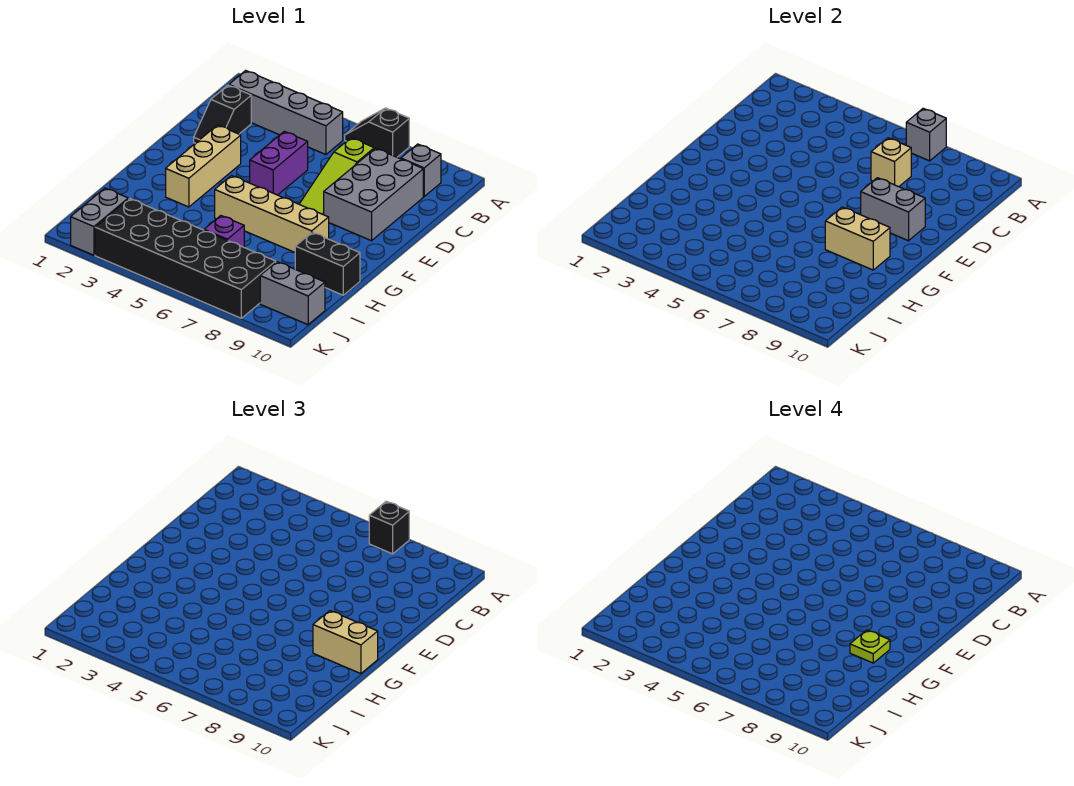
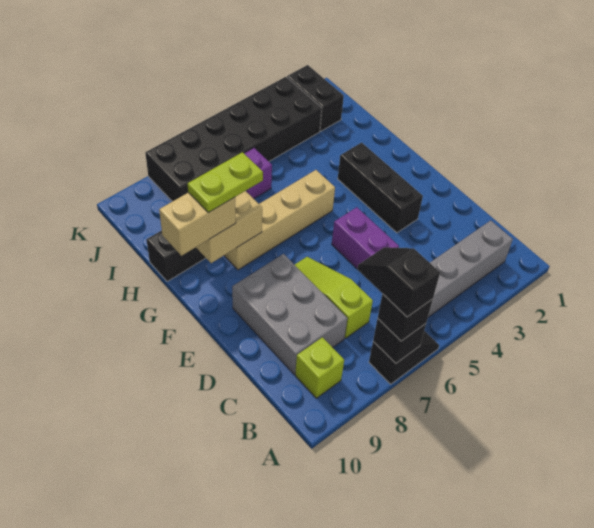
grey 1x1 brick [906,108,946,161] -> black 1x1 brick [373,319,426,363]
grey 1x1 brick [401,144,441,196] -> lime 1x1 brick [295,337,344,398]
black 1x2 slope [194,85,251,143] -> black 1x2 slope moved to [357,247,440,317]
tan 1x1 brick [871,138,911,187] -> none
tan 1x3 brick [166,125,241,207] -> black 1x3 brick [338,143,423,233]
grey 1x2 brick [861,178,925,241] -> none
lime 1x1 plate [850,630,890,663] -> lime 1x2 plate [188,152,263,213]
grey 1x2 brick [71,188,128,255] -> black 1x2 brick [287,65,344,131]
grey 1x2 brick [260,262,325,325] -> none

